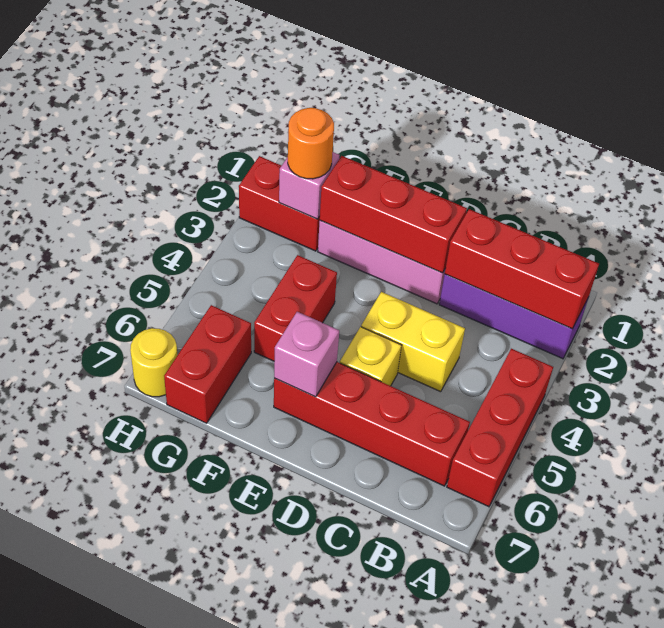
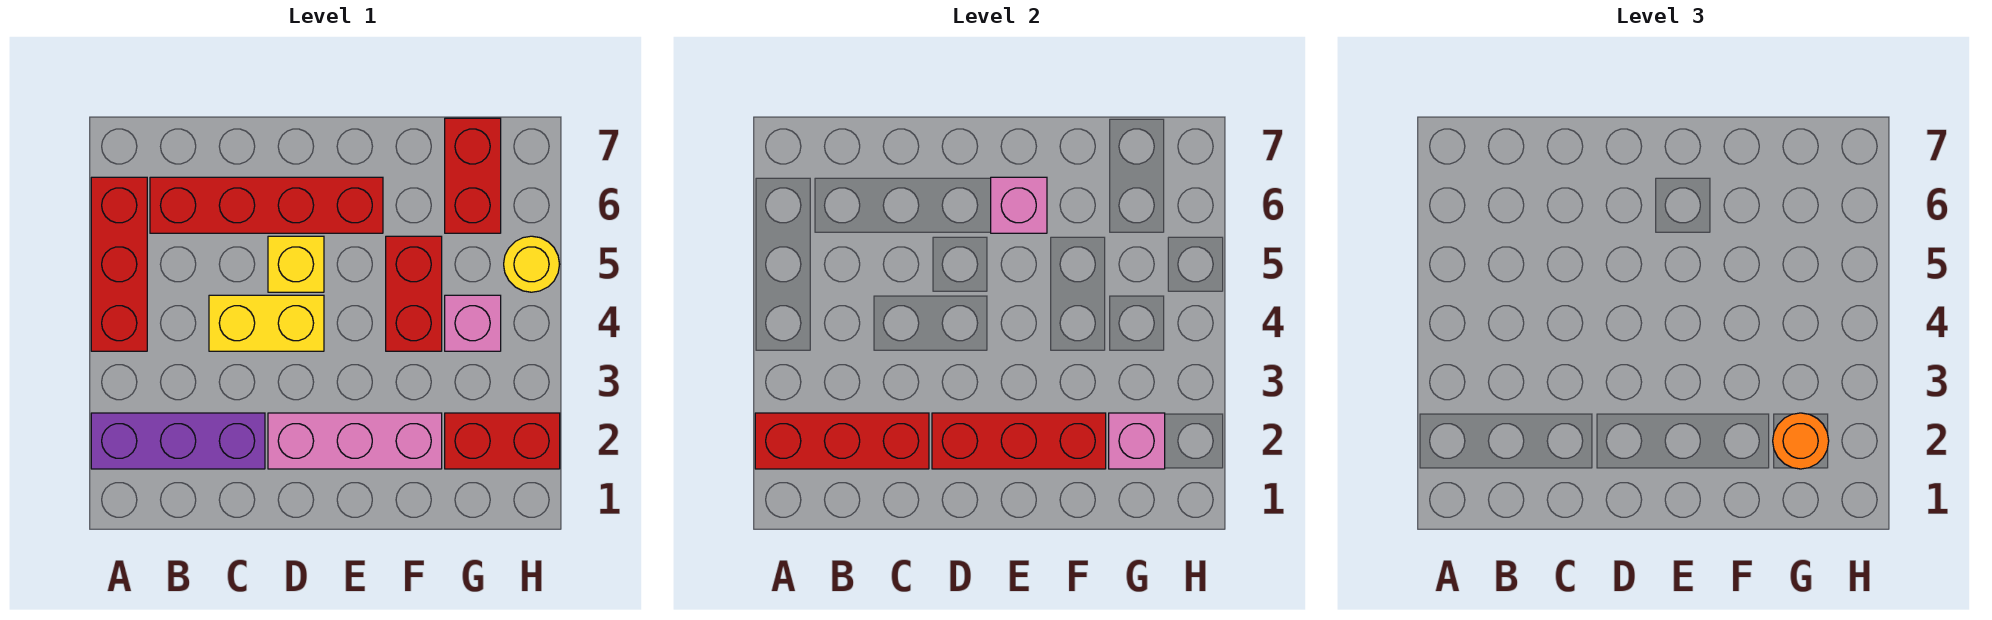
none -> pink 1x1 brick [445,295,501,351]
yellow 1x1 round brick [130,328,178,397] -> yellow 1x1 round brick moved to [504,236,560,292]

